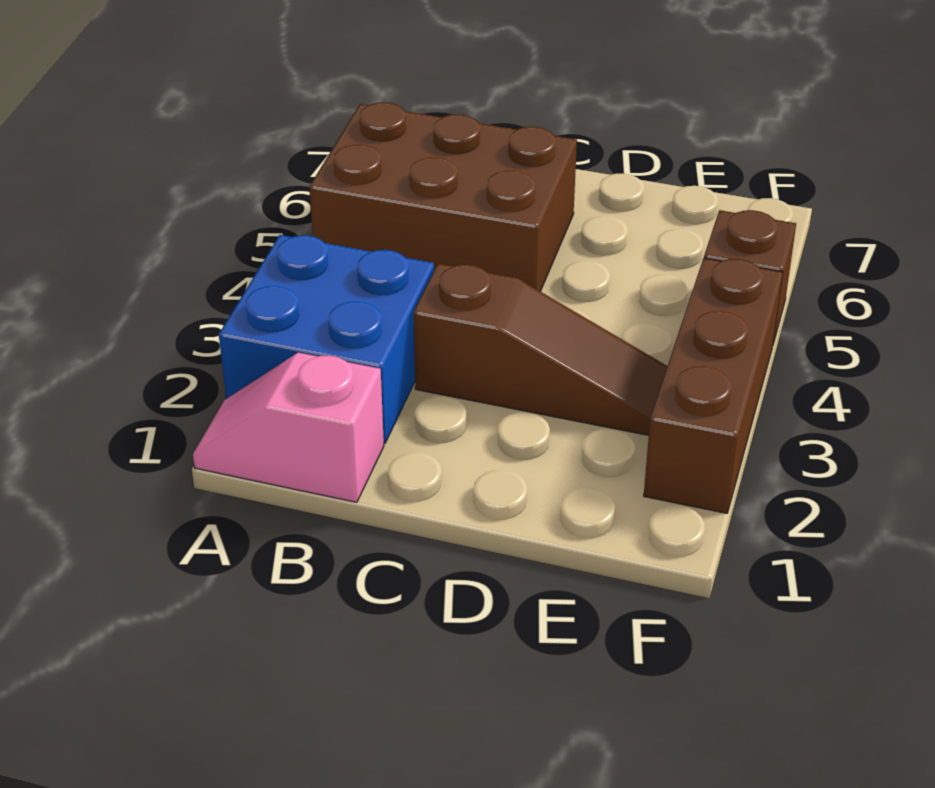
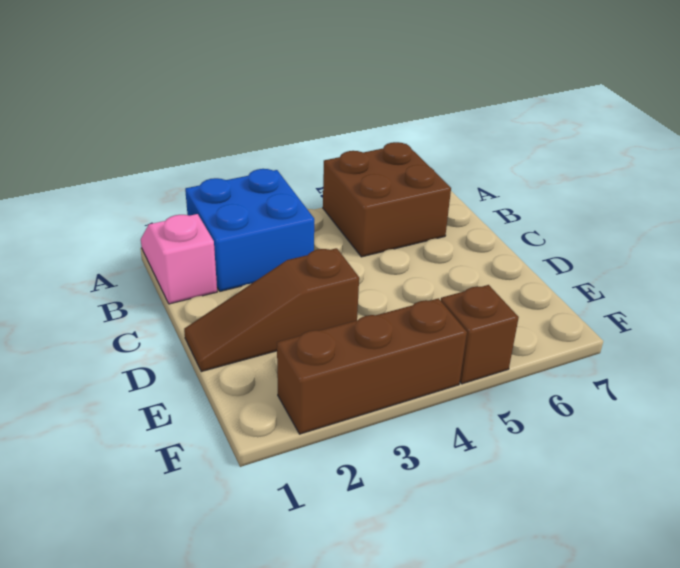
brown 2x3 brick [309,102,577,291] -> brown 2x2 brick [323,142,451,257]
brown 1x3 slope [413,264,667,435] -> brown 1x3 slope turned to [184,248,359,372]

